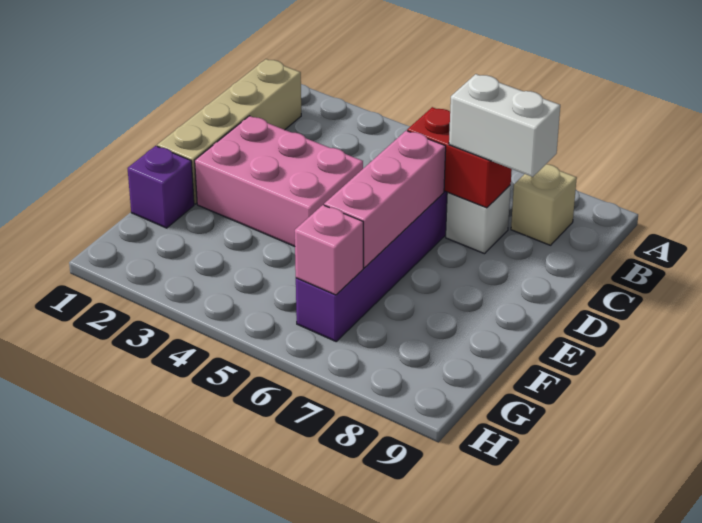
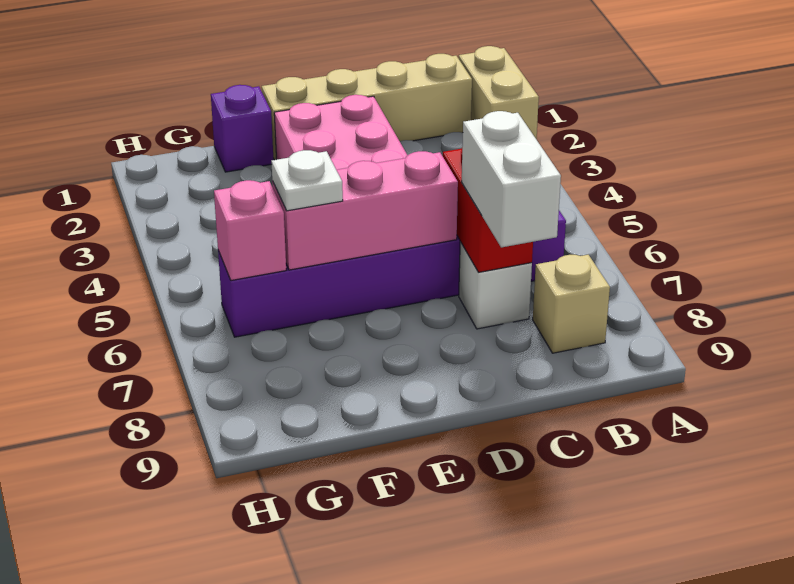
none -> tan 1x2 brick [459,46,539,139]
none -> white 1x1 plate [271,150,343,211]

